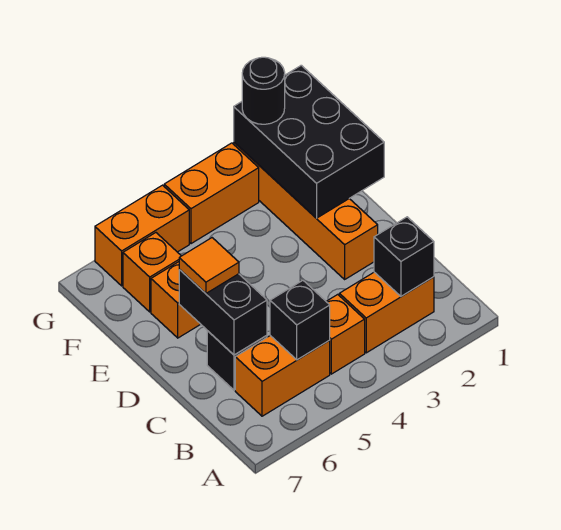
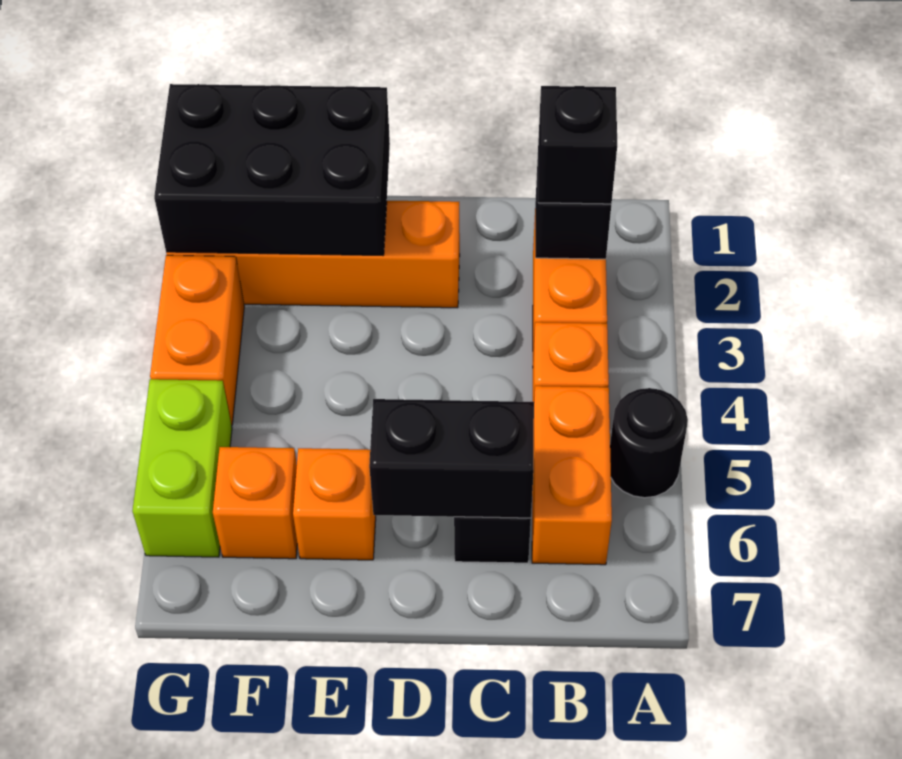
black 1x1 brick [270,281,330,360] -> black 1x1 brick moved to [538,86,617,204]
orange 1x1 tile [179,238,239,293] -> none
black 1x1 round brick [242,57,285,124] -> black 1x1 round brick moved to [610,388,688,498]
orange 1x2 brick [95,185,189,286] -> lime 1x2 brick [132,379,232,557]

